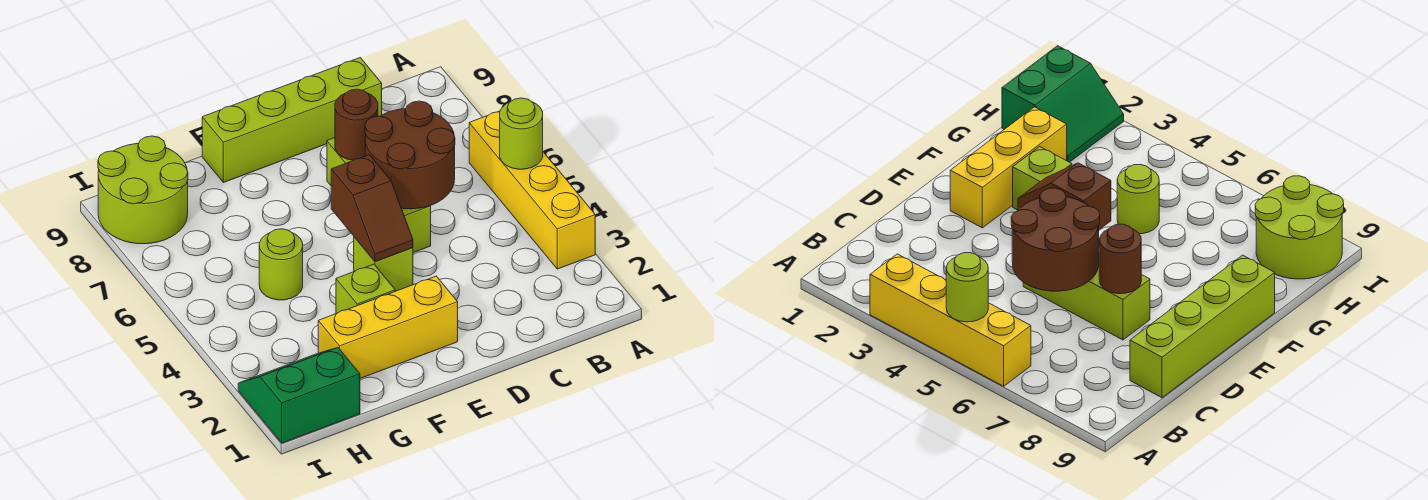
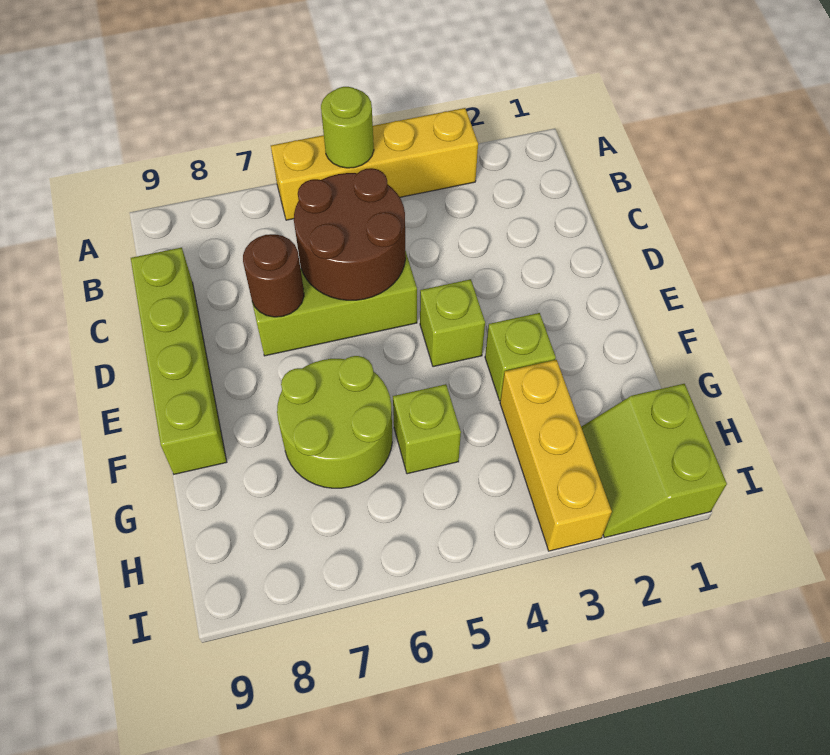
yellow 1x3 brick [318,276,458,378] -> yellow 1x3 brick moved to [500,360,612,551]
brown 1x2 slope [331,155,413,261] -> none
lime 1x1 round brick [259,229,303,300] -> lime 1x1 brick [393,384,461,474]
green 2x2 slope [238,348,360,443] -> lime 2x2 slope [581,384,727,538]
lime 2x2 round brick [98,136,188,244] -> lime 2x2 round brick moved to [277,356,392,488]

